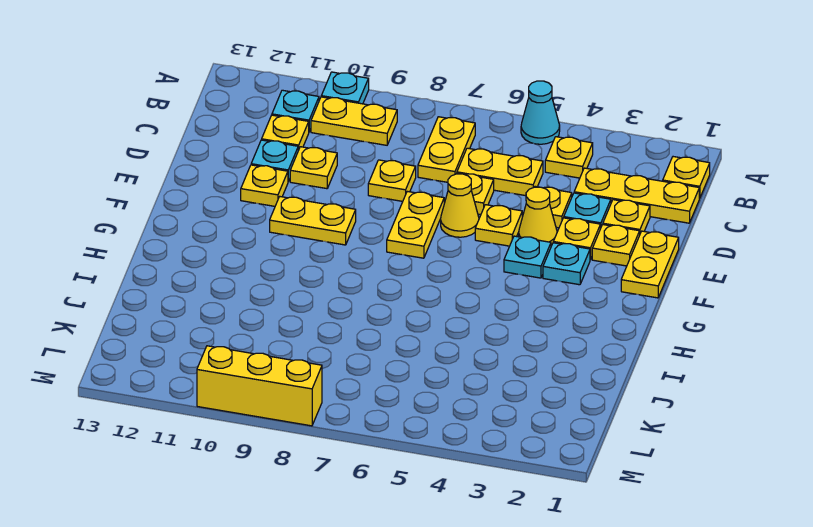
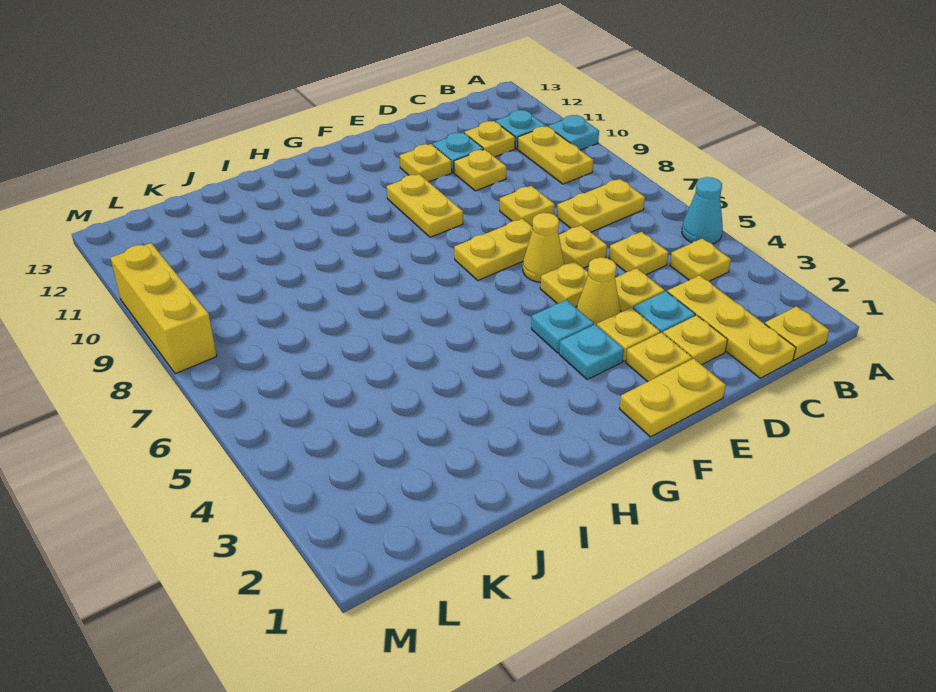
yellow 1x2 plate [457,148,543,196] -> yellow 1x1 plate [609,232,669,275]

